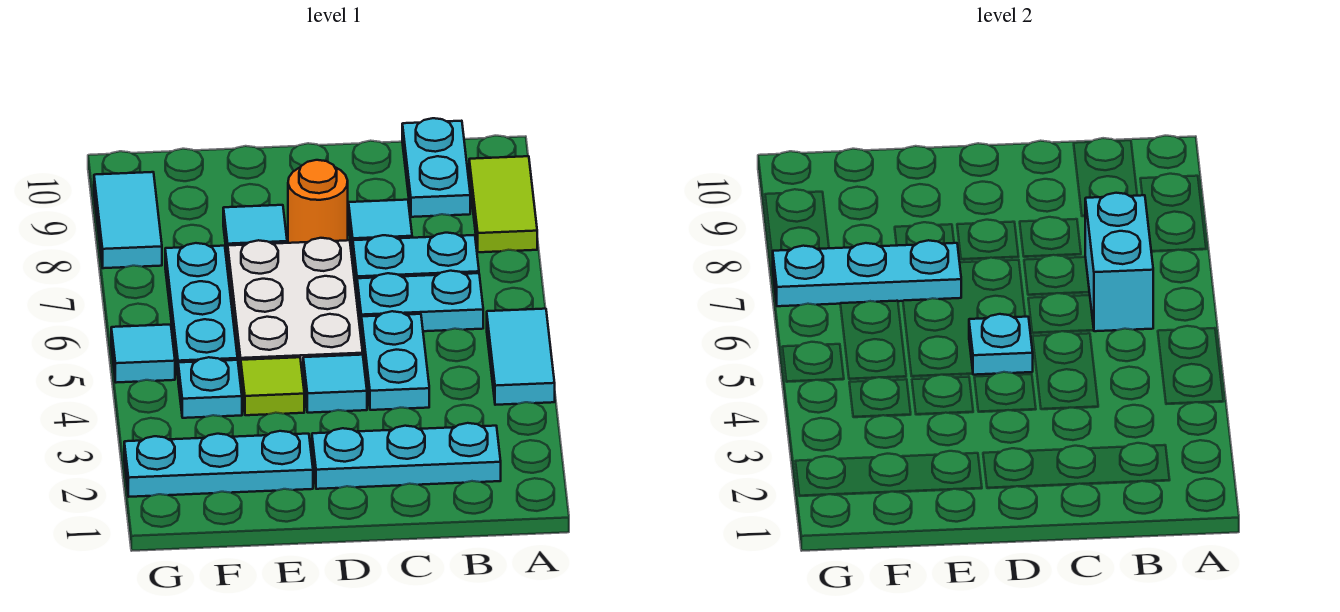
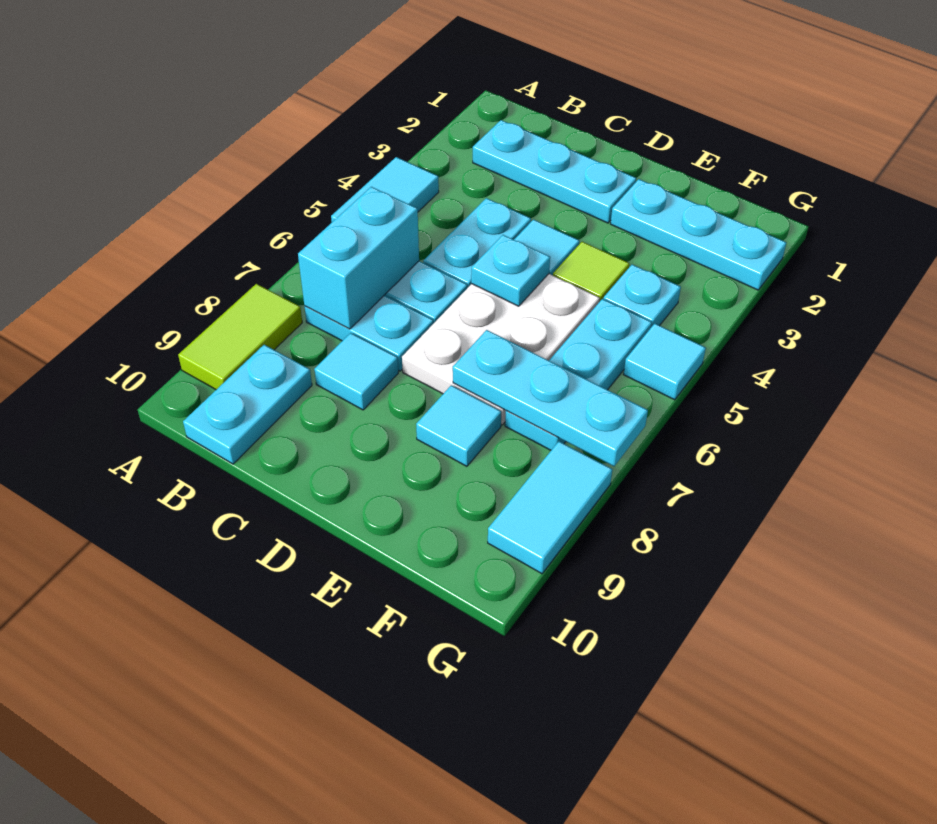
orange 1x1 round brick [288,160,348,243] -> none

